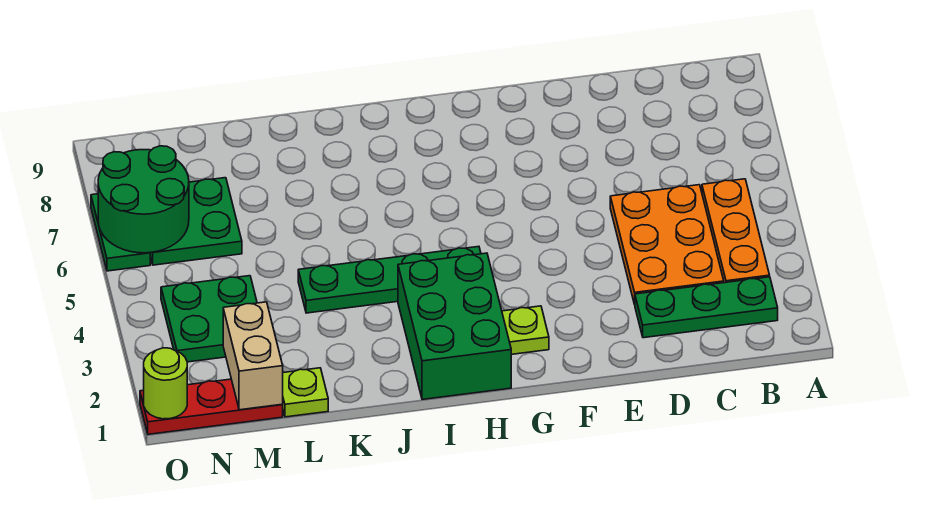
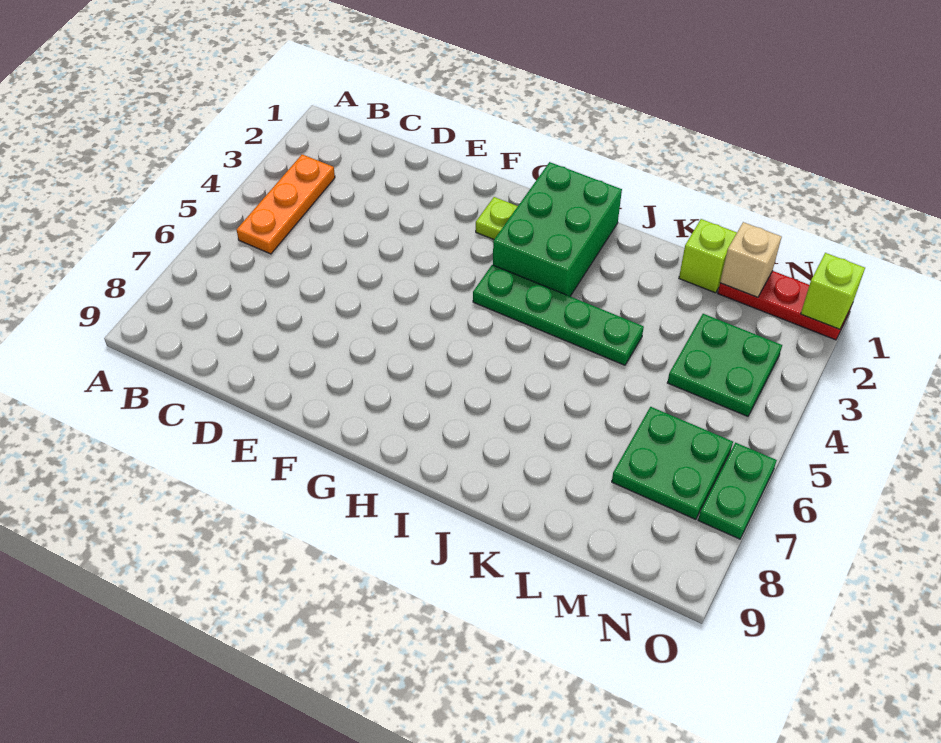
green 1x3 plate [635,277,778,338] -> none
orange 2x3 plate [610,185,724,305] -> none
lime 1x1 plate [282,368,328,417] -> lime 1x1 brick [679,219,737,293]
tan 1x2 brick [223,302,283,410] -> tan 1x1 brick [720,222,781,297]
green 2x2 round brick [98,146,189,253] -> none
lime 1x1 round brick [144,348,187,419] -> lime 1x1 brick [801,253,865,329]

